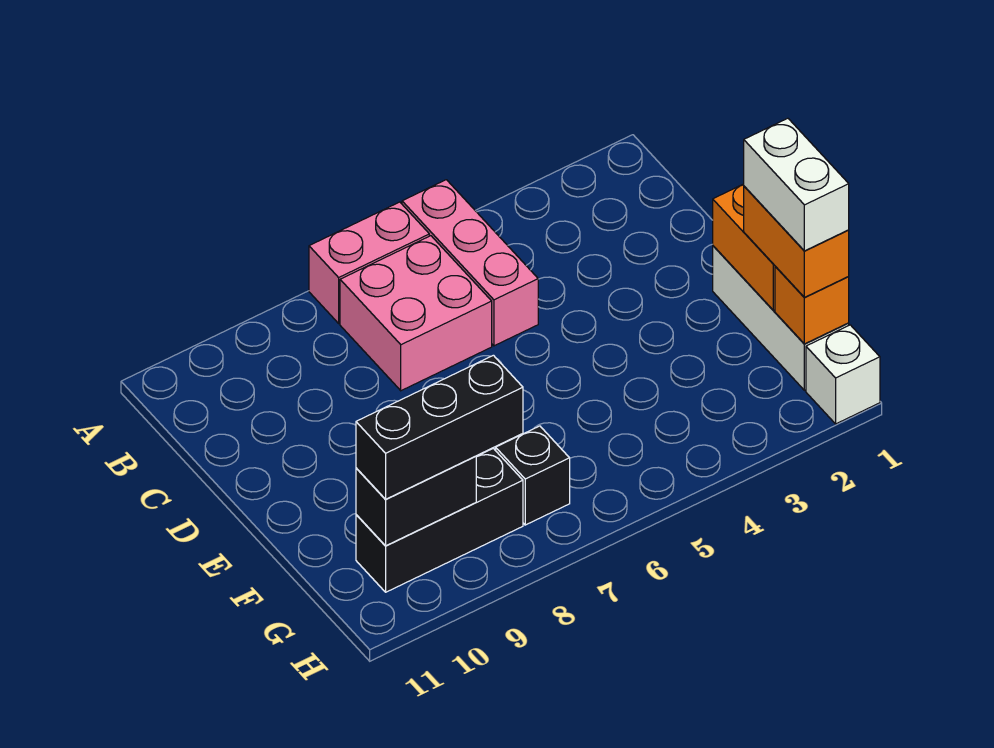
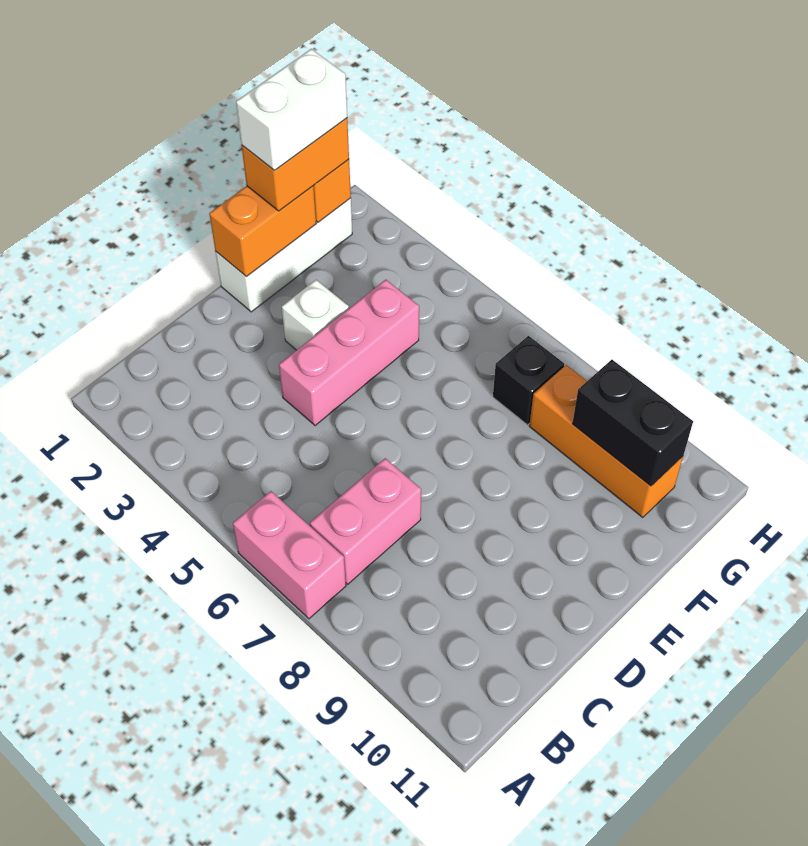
pink 1x3 brick [402,180,538,346] -> pink 1x3 brick moved to [279,280,419,426]
pink 2x2 brick [340,236,492,391] -> pink 1x2 brick [310,458,421,584]
black 1x3 brick [356,448,523,592] -> orange 1x3 brick [529,365,683,518]
black 1x3 brick [356,355,523,499] -> none
white 1x1 brick [806,325,880,424] -> white 1x1 brick moved to [282,280,349,350]

